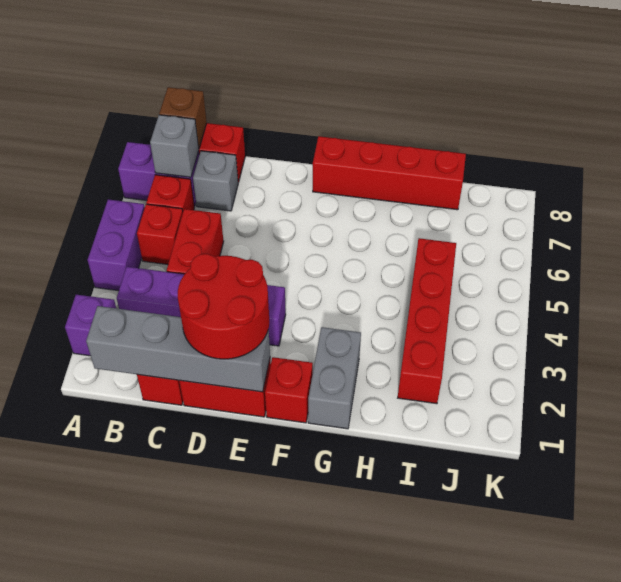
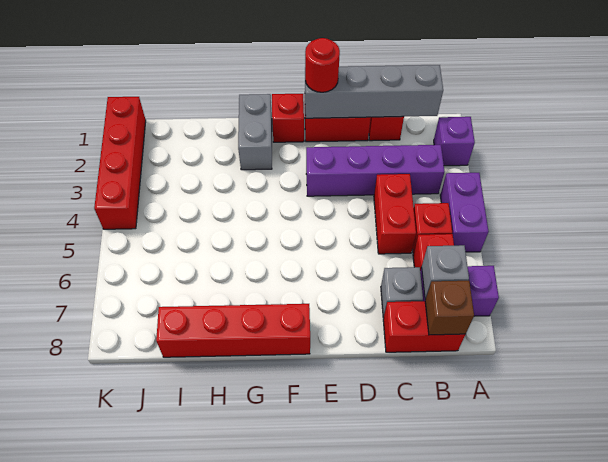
red 2x2 round brick [178,254,269,359] -> red 1x1 round brick [305,38,340,92]
red 1x4 brick [398,238,456,404] -> red 1x4 brick moved to [94,97,146,229]

